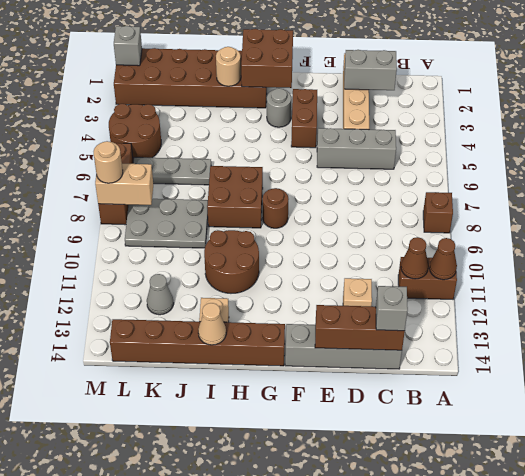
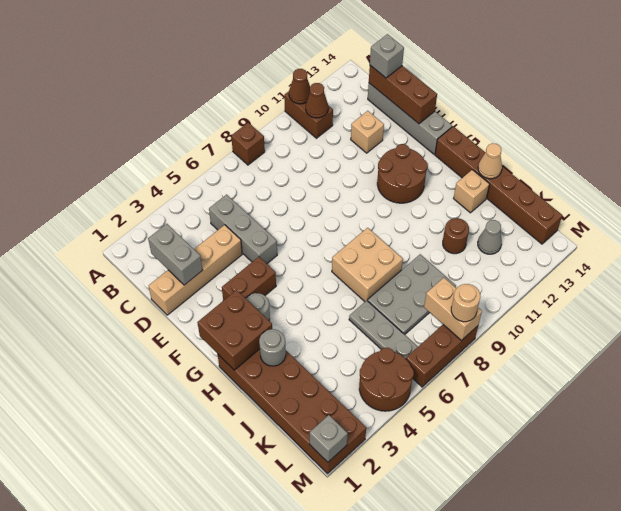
brown 1x1 round brick [263,188,288,228] -> brown 1x1 round brick moved to [443,218,469,254]
brown 2x2 brick [207,166,263,228] -> tan 2x2 brick [332,228,403,302]
brown 2x2 round brick [204,230,259,293] -> brown 2x2 round brick moved to [377,144,428,203]
tan 1x1 round brick [216,47,241,86] -> grey 1x1 round brick [259,329,286,366]
grey 2x3 plate [125,199,208,248] -> grey 2x3 plate turned to [368,254,456,335]

